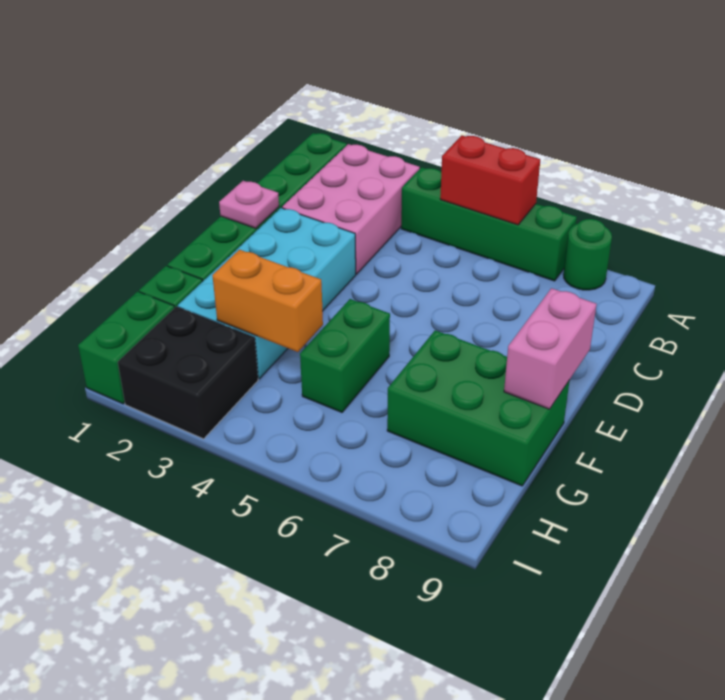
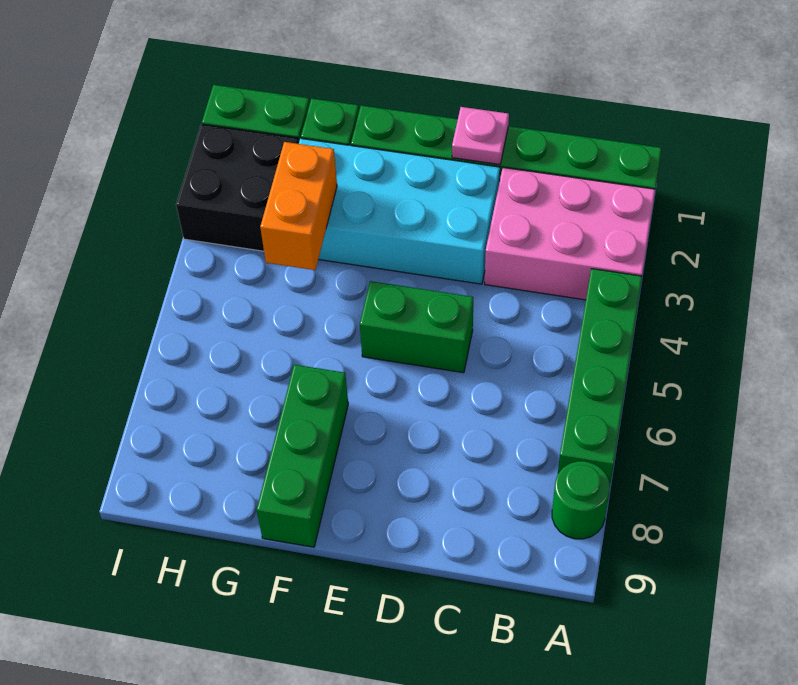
red 1x2 brick [440,135,540,225] -> none
pink 1x2 brick [504,288,597,409] -> none
green 1x2 brick [300,299,390,412] -> green 1x2 brick moved to [360,281,473,373]
green 2x3 brick [387,330,570,486] -> green 1x3 brick [257,365,348,547]

